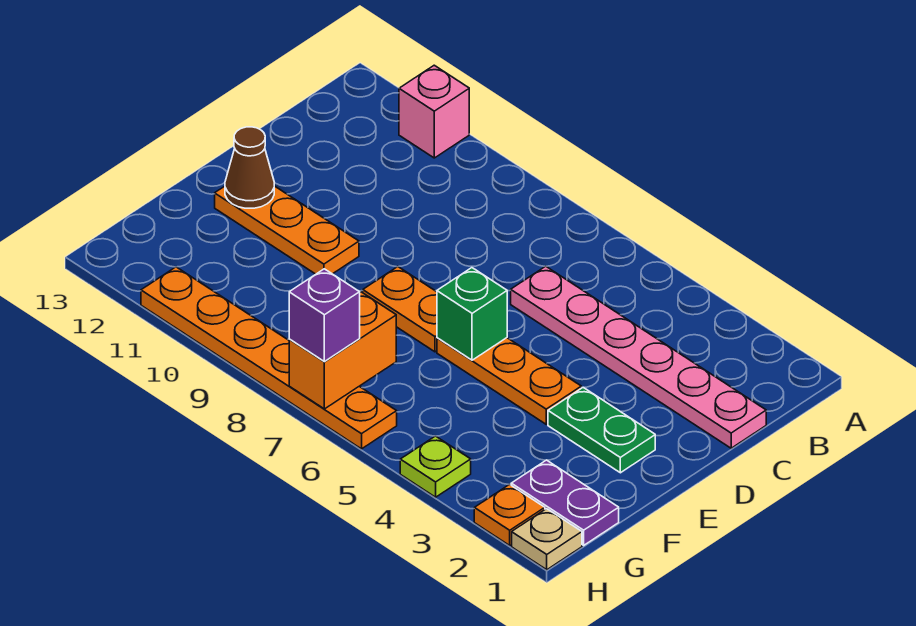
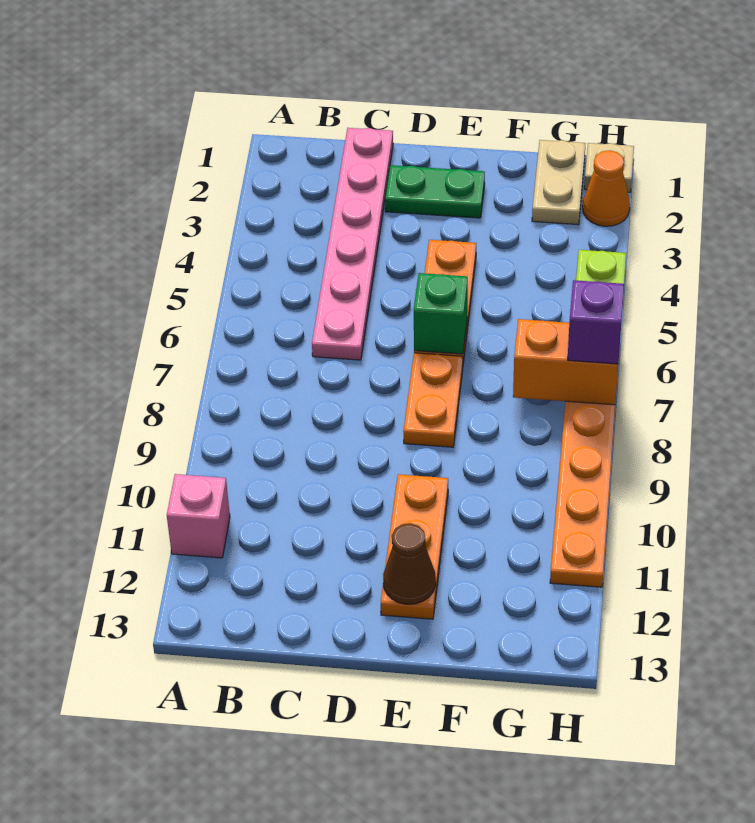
green 1x2 plate [548,387,655,473] -> green 1x2 plate turned to [385,165,485,218]
purple 1x2 plate [511,460,619,545] -> tan 1x2 plate [532,140,586,225]
orange 1x1 plate [474,484,545,545] -> orange 1x1 cone [583,150,630,226]

